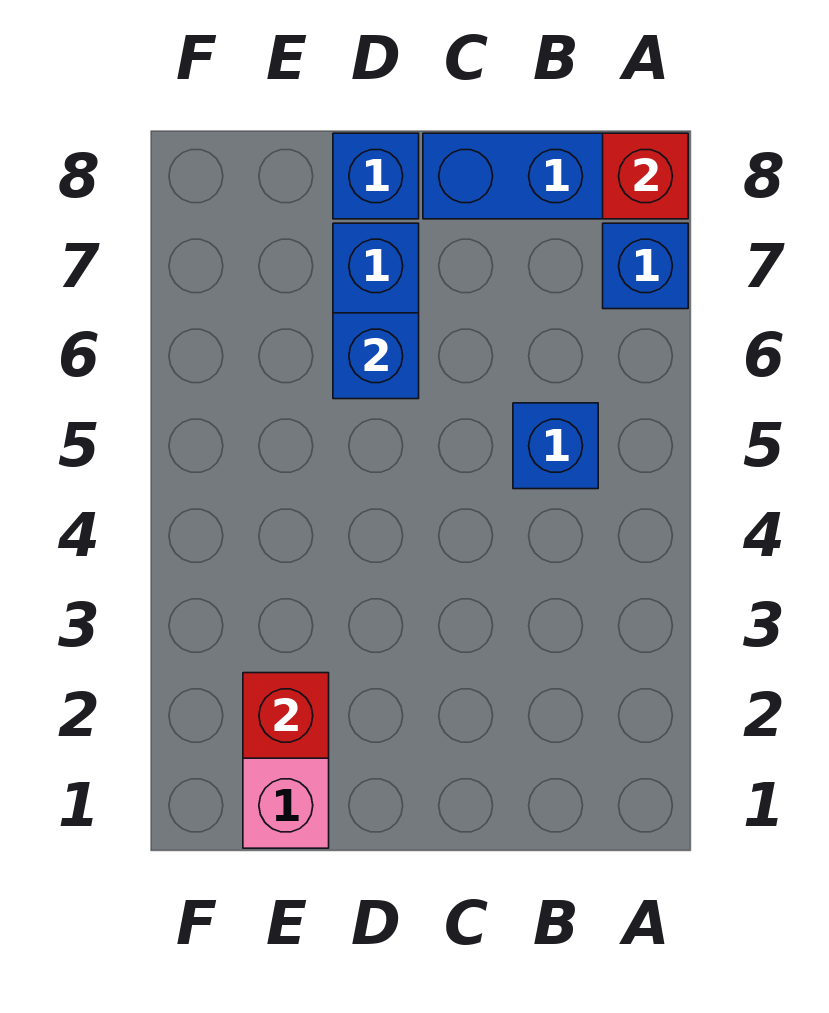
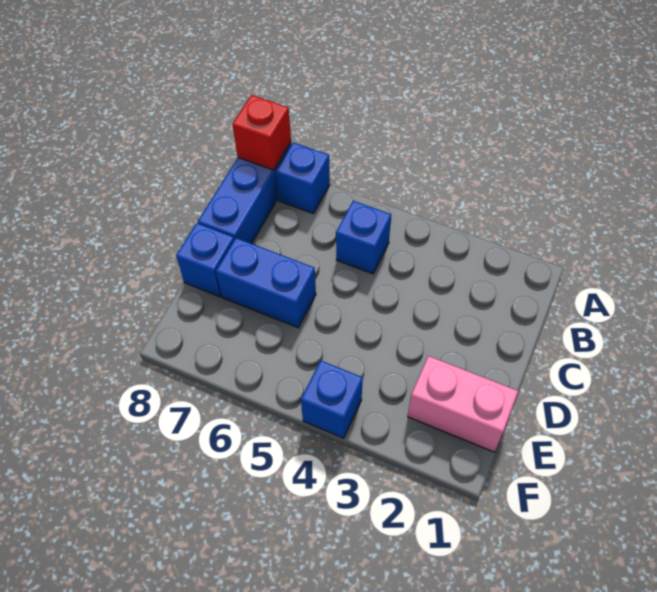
blue 1x1 brick [333,313,419,399] -> blue 1x1 brick moved to [301,360,363,438]
red 1x1 brick [243,673,329,758] -> none

